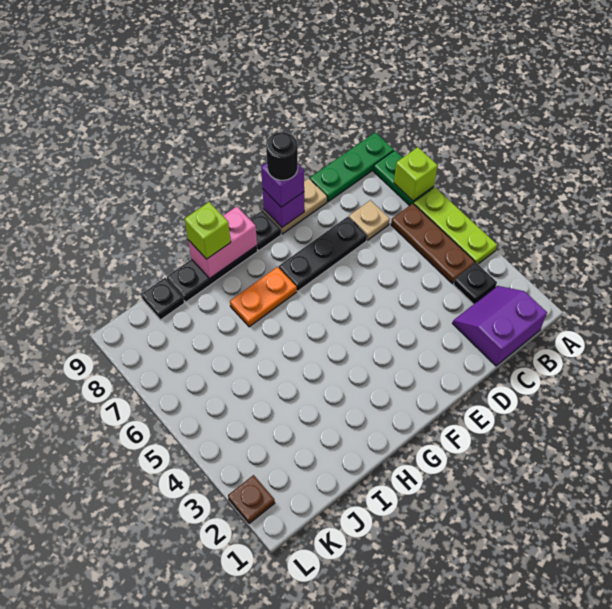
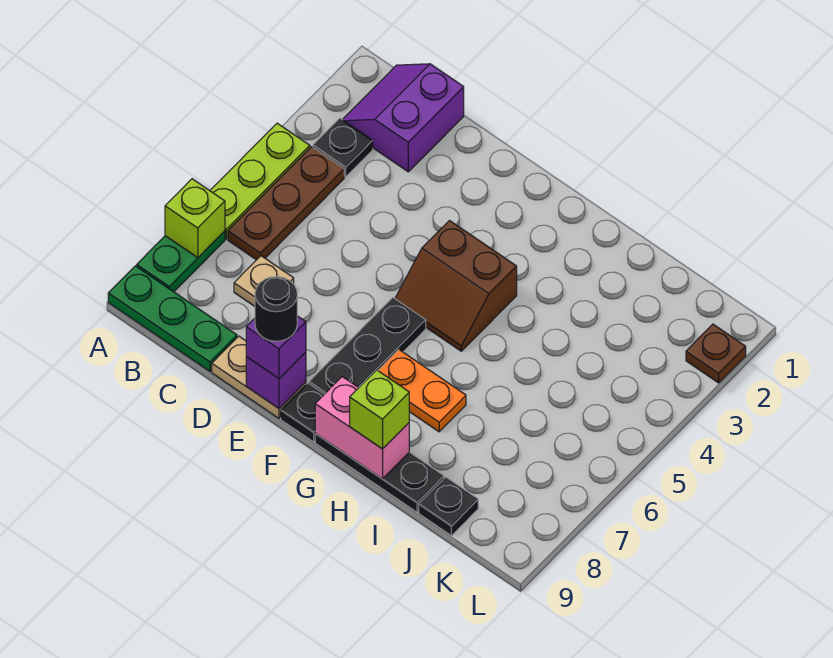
purple 2x2 slope [453,286,547,366] -> purple 2x2 slope turned to [343,64,464,172]
black 1x3 plate [279,217,367,291] -> black 1x3 plate turned to [309,298,426,394]
none -> brown 2x2 slope [395,221,517,351]

